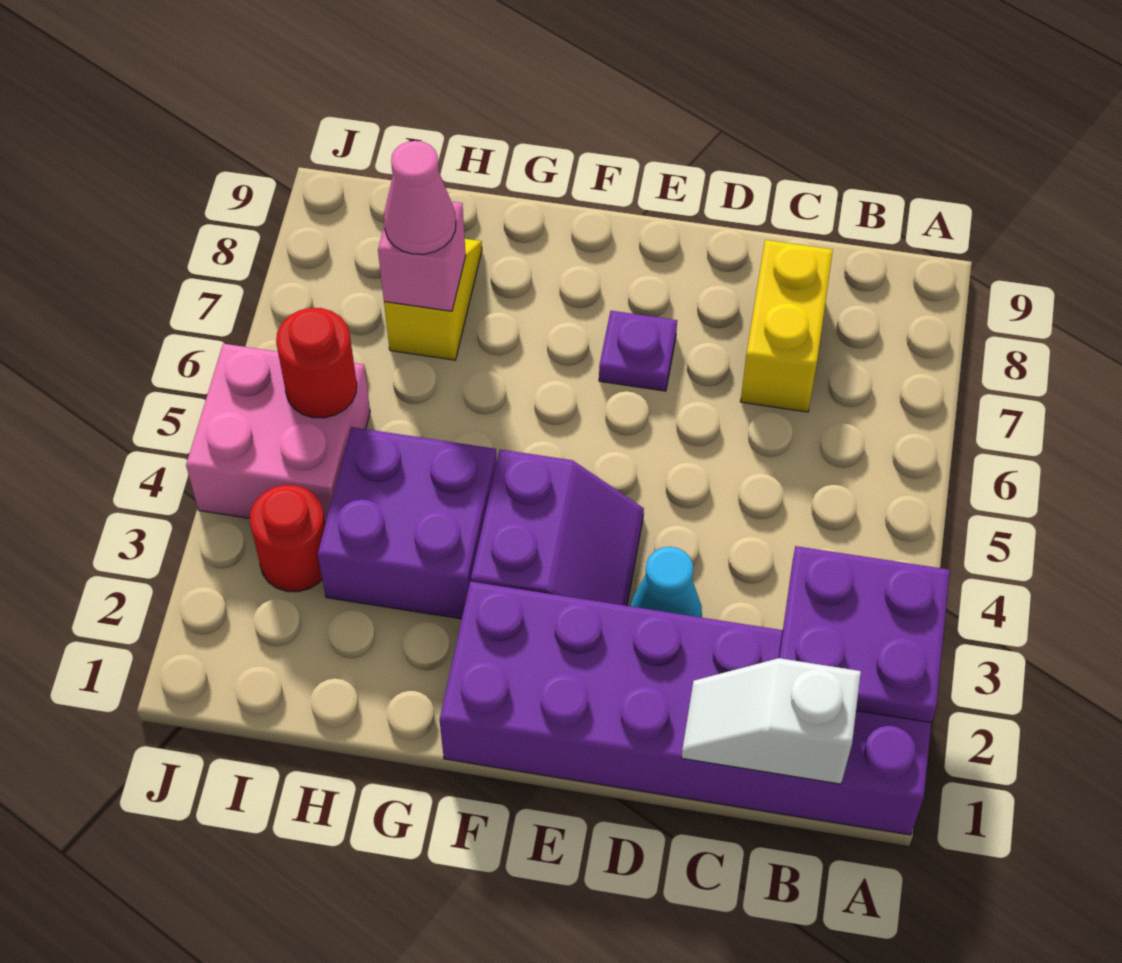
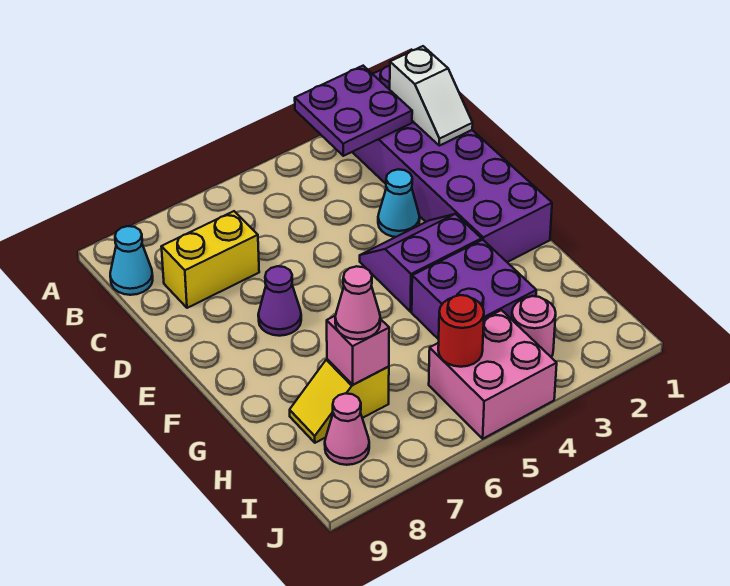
none -> cyan 1x1 cone [110,226,153,295]
purple 1x1 plate [599,311,677,391] -> purple 1x1 cone [258,266,301,336]
red 1x1 round brick [250,485,325,592] -> pink 1x1 round brick [512,296,556,357]
none -> pink 1x1 cone [325,393,369,465]

